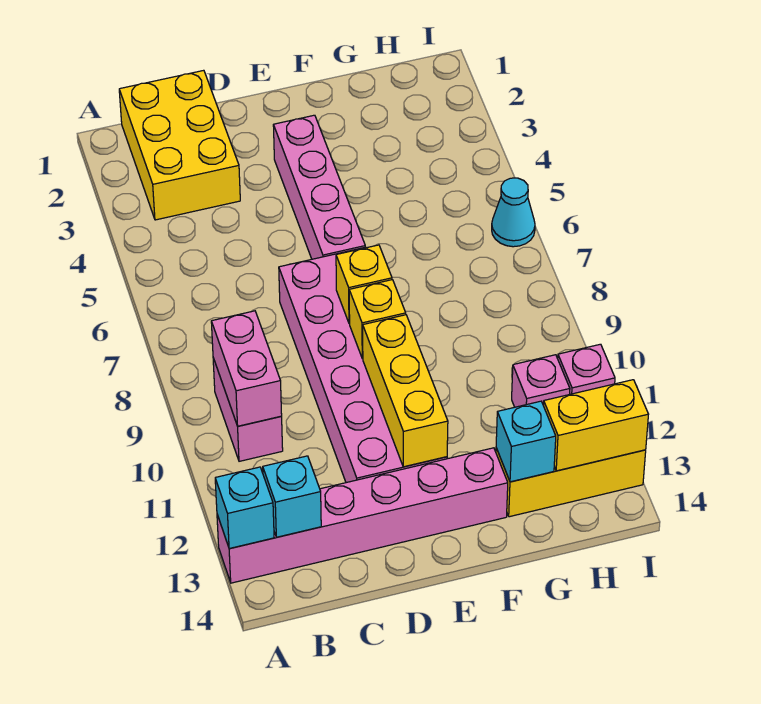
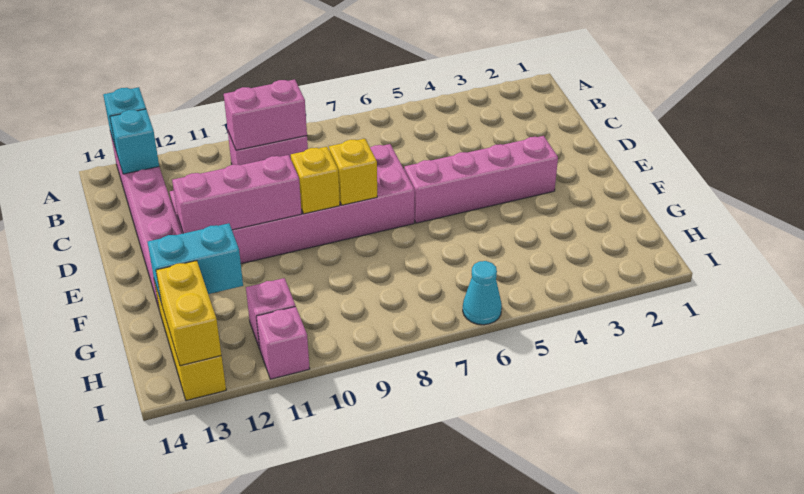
yellow 2x3 brick [119,70,240,220] -> none
yellow 1x3 brick [363,315,448,467] -> pink 1x3 brick [172,155,302,233]
cyan 1x1 brick [496,401,556,482] -> cyan 1x2 brick [148,223,243,304]

